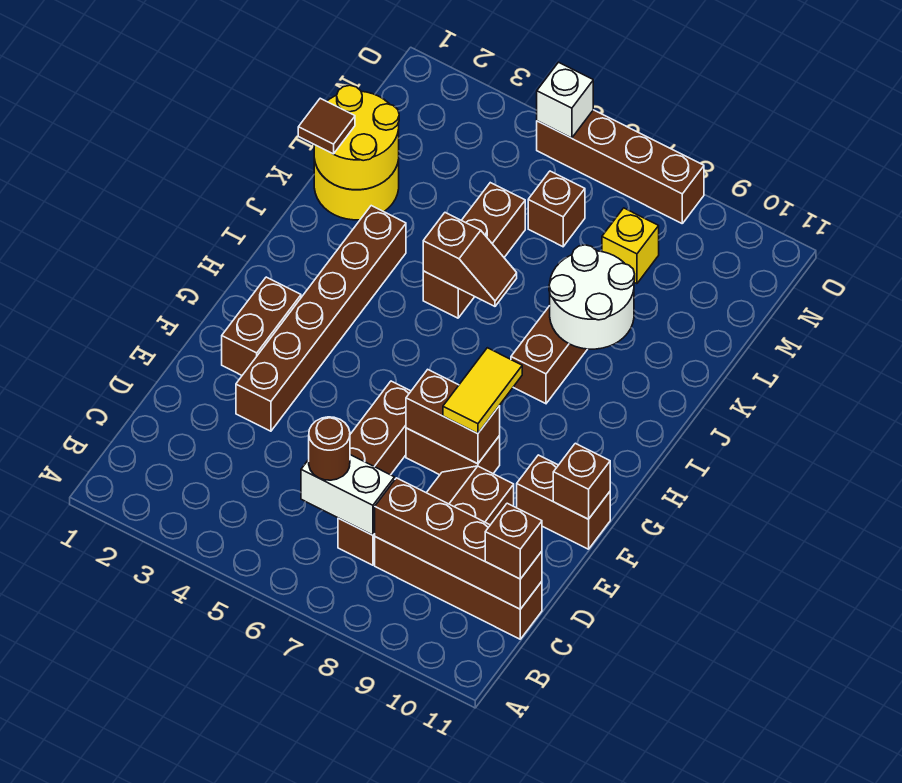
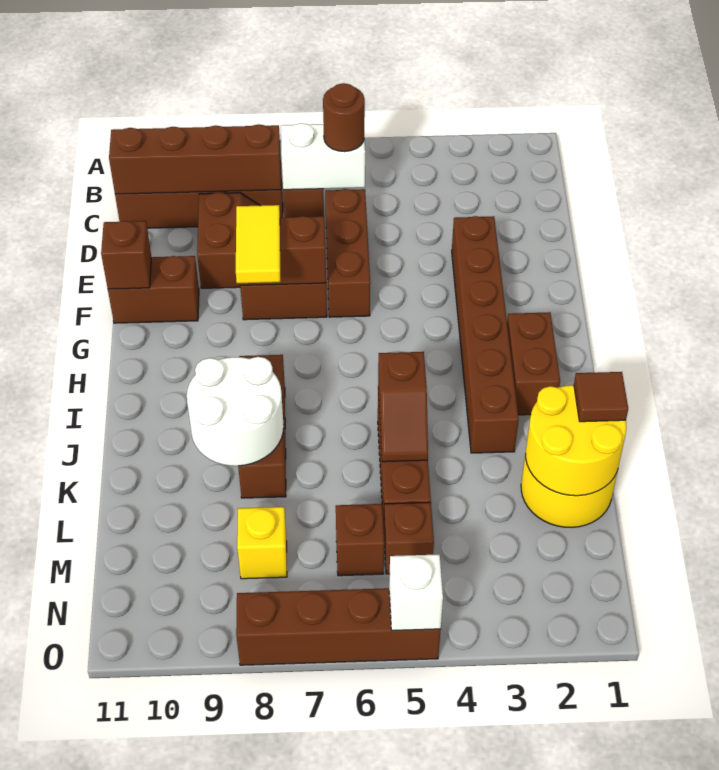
brown 1x1 brick [485,503,542,579] -> brown 1x1 brick moved to [384,502,434,574]
brown 1x2 brick [222,277,301,375] -> brown 1x2 brick moved to [507,312,560,415]
brown 1x2 slope [423,213,517,306] -> brown 1x2 slope turned to [378,352,428,462]

